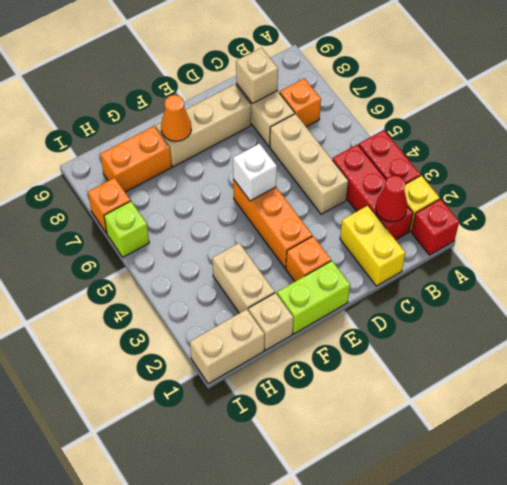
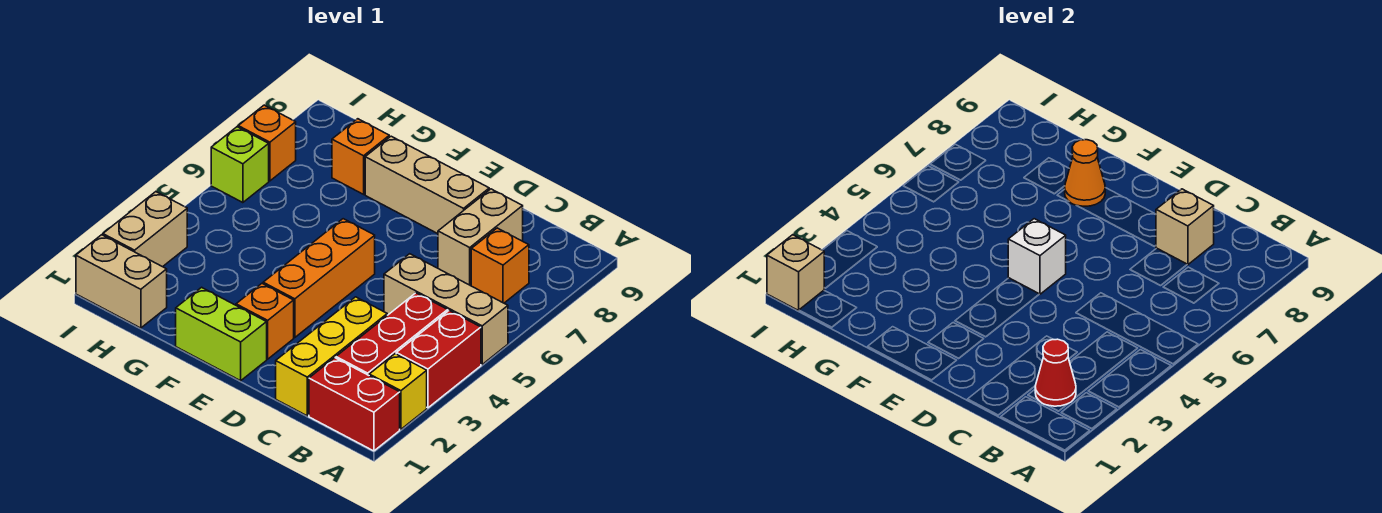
red 1x1 brick [412,199,459,255] -> red 1x2 brick [309,358,400,451]
yellow 1x2 brick [340,206,405,286] -> yellow 1x3 brick [276,297,387,416]
tan 1x3 brick [270,114,348,214] -> tan 1x3 brick turned to [384,254,508,364]
tan 1x1 brick [248,293,293,350] -> tan 1x1 brick moved to [767,235,824,311]
tan 1x2 brick [212,243,275,313] -> tan 1x2 brick moved to [103,192,187,267]
orange 1x2 brick [100,126,172,192] -> orange 1x1 brick [332,119,389,194]

